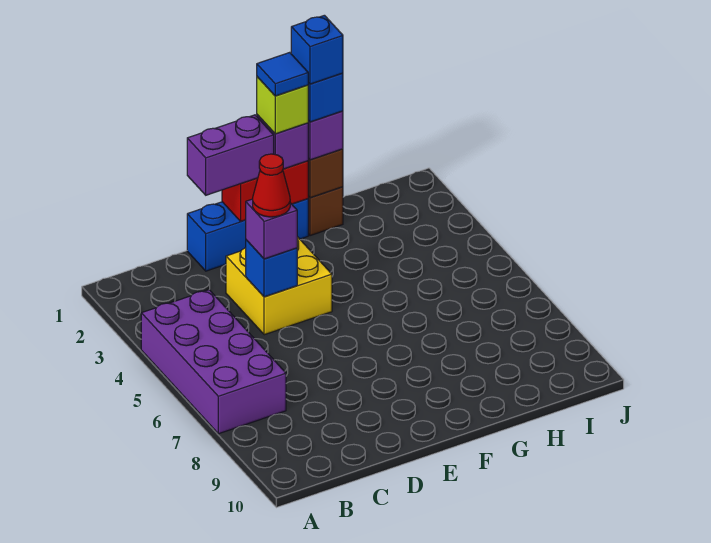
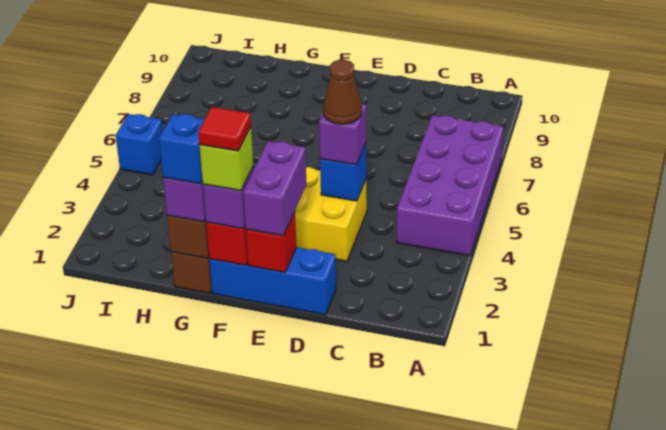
purple 1x2 brick [187,115,274,195] -> purple 1x2 brick turned to [243,141,307,236]
red 1x1 cone [253,154,290,217] -> brown 1x1 cone [323,60,362,124]
blue 1x1 tile [257,52,308,96] -> red 1x1 tile [198,107,251,151]
blue 1x1 brick [291,15,343,84] -> blue 1x1 brick moved to [116,114,163,175]

